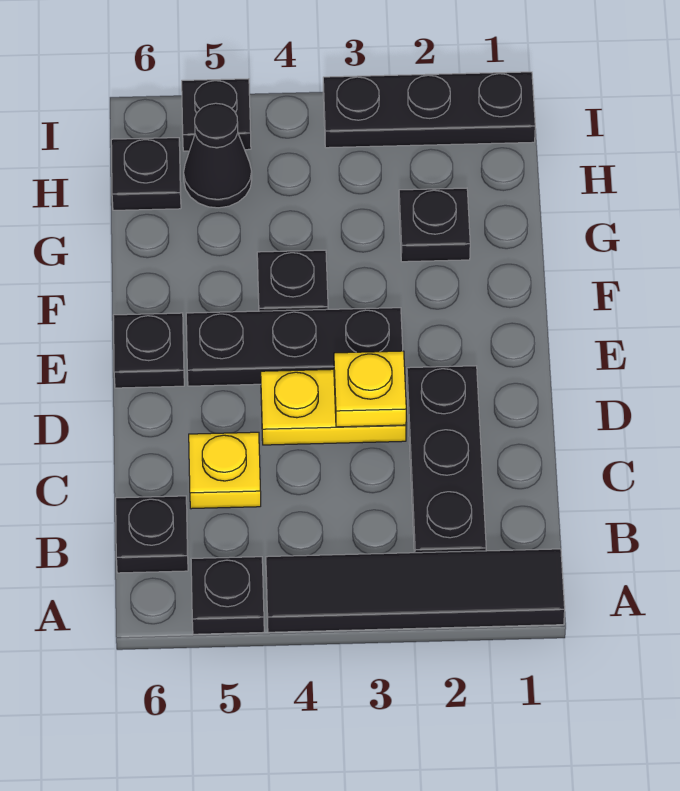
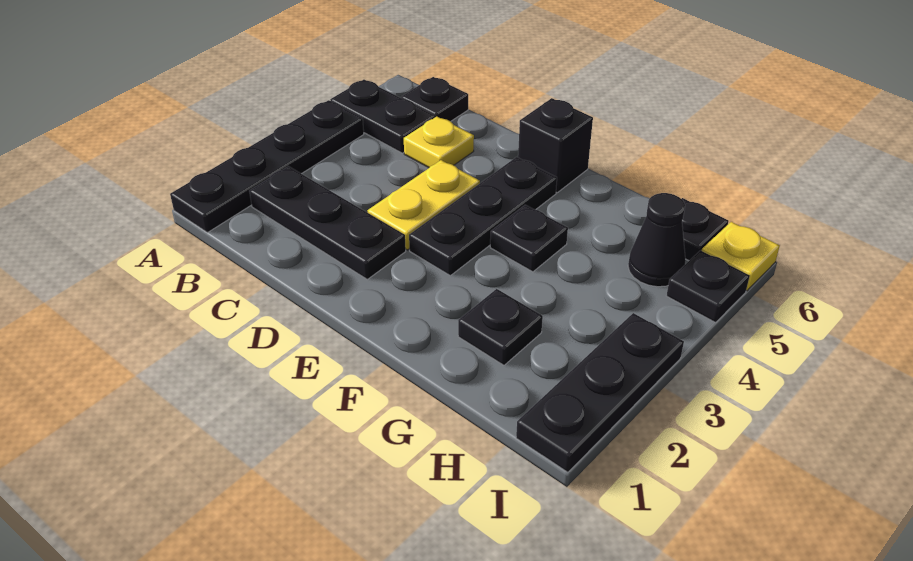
black 1x4 tile [266,549,565,632] -> black 1x4 plate [170,100,364,233]
black 1x1 plate [191,557,264,634] -> black 1x2 plate [330,80,435,153]
yellow 1x1 plate [334,351,406,427] -> yellow 1x1 plate moved to [702,222,780,291]
black 1x1 plate [113,313,184,388] -> black 1x1 brick [518,98,593,193]

